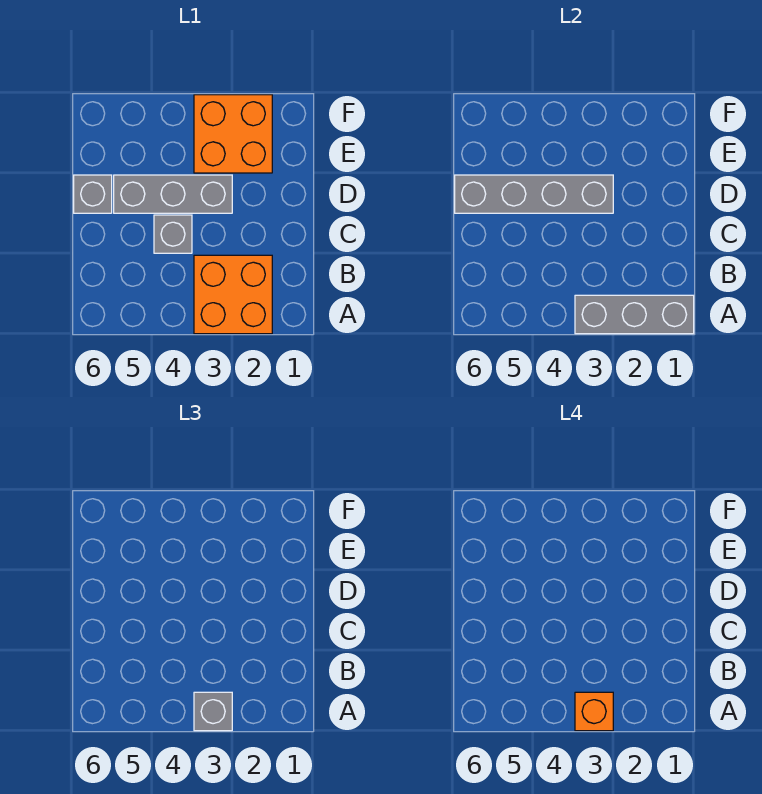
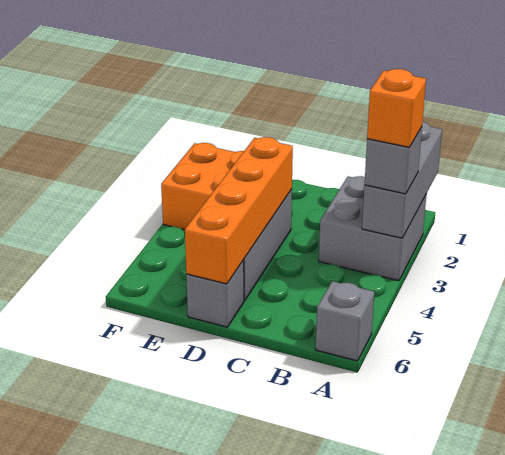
orange 2x2 brick [194,255,272,334] -> grey 2x2 brick [319,176,427,281]
grey 1x1 brick [154,215,192,253] -> grey 1x1 brick moved to [316,281,374,361]
grey 1x4 brick [455,175,613,213] -> orange 1x4 brick [185,137,293,284]

